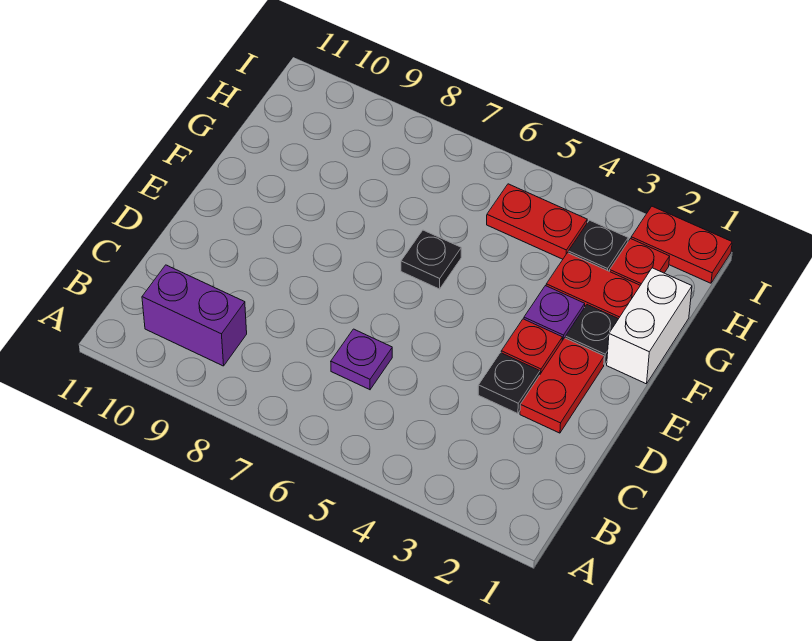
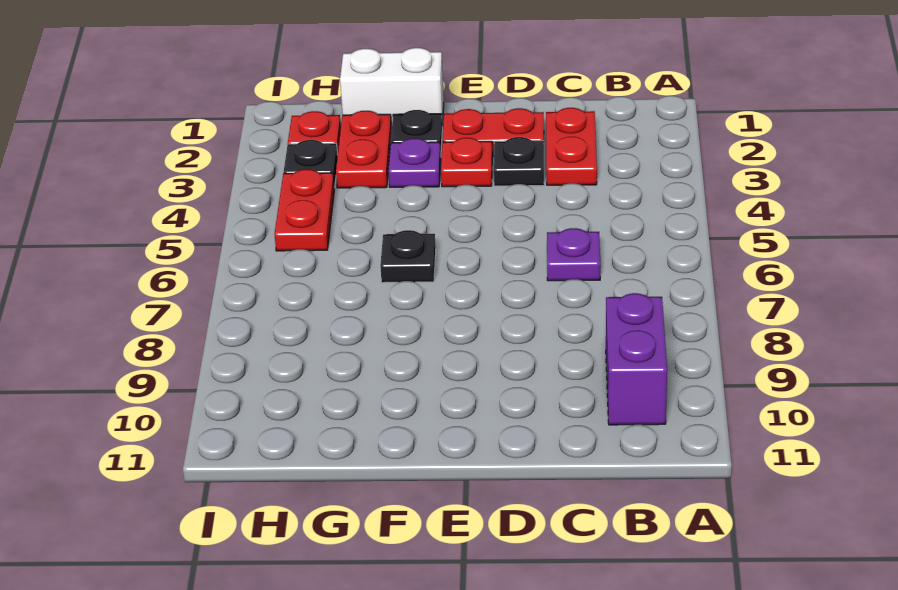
red 1x2 plate [631,206,732,283] -> red 1x2 plate moved to [546,108,597,185]

